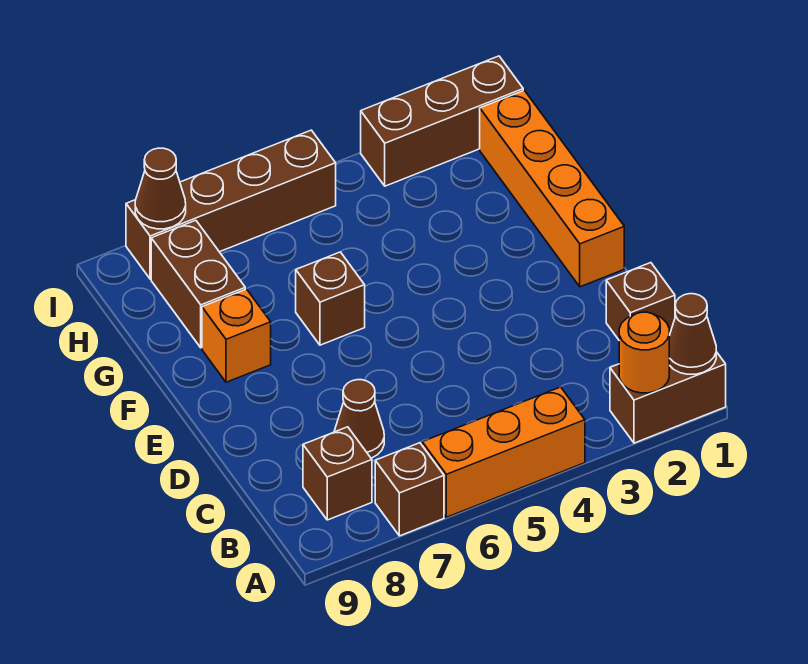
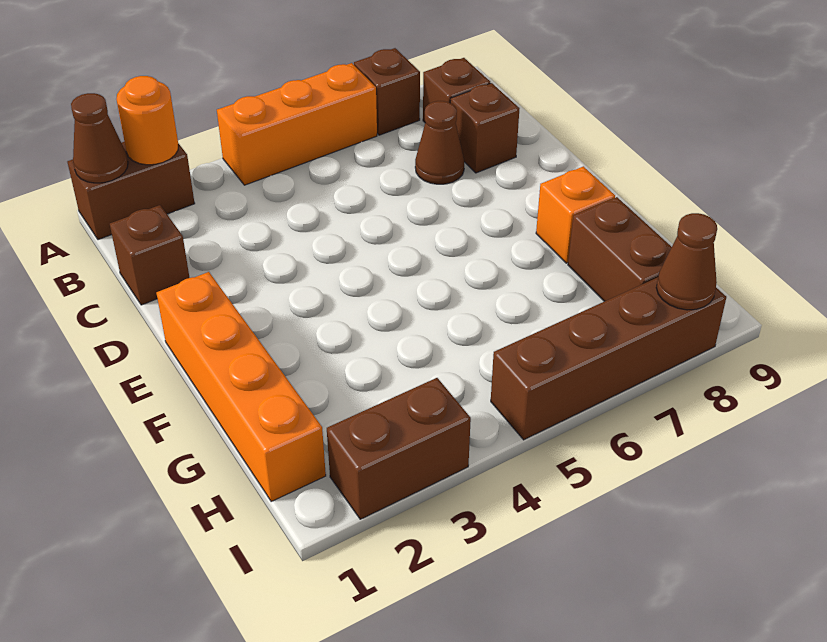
brown 1x1 brick [296,252,365,345] -> brown 1x1 brick moved to [450,83,520,173]
brown 1x3 brick [361,56,523,186] -> brown 1x2 brick [327,378,471,519]

